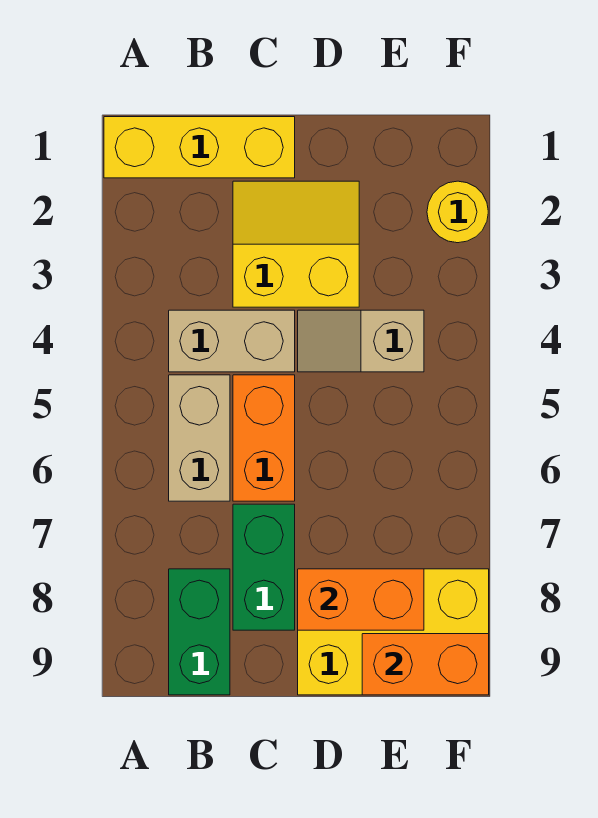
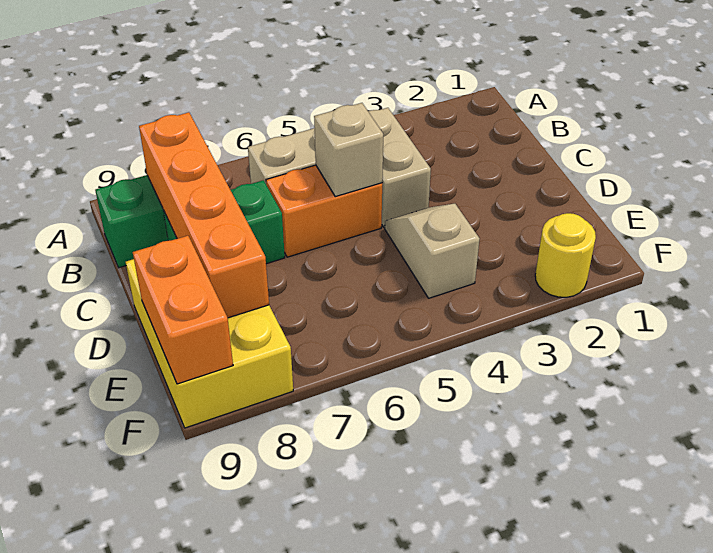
yellow 1x3 brick [104,117,295,178] -> none
yellow 2x2 slope [233,181,359,307] -> none
none -> tan 1x1 brick [314,103,383,197]
orange 1x2 brick [298,569,424,630] -> orange 1x4 brick [139,112,269,318]

